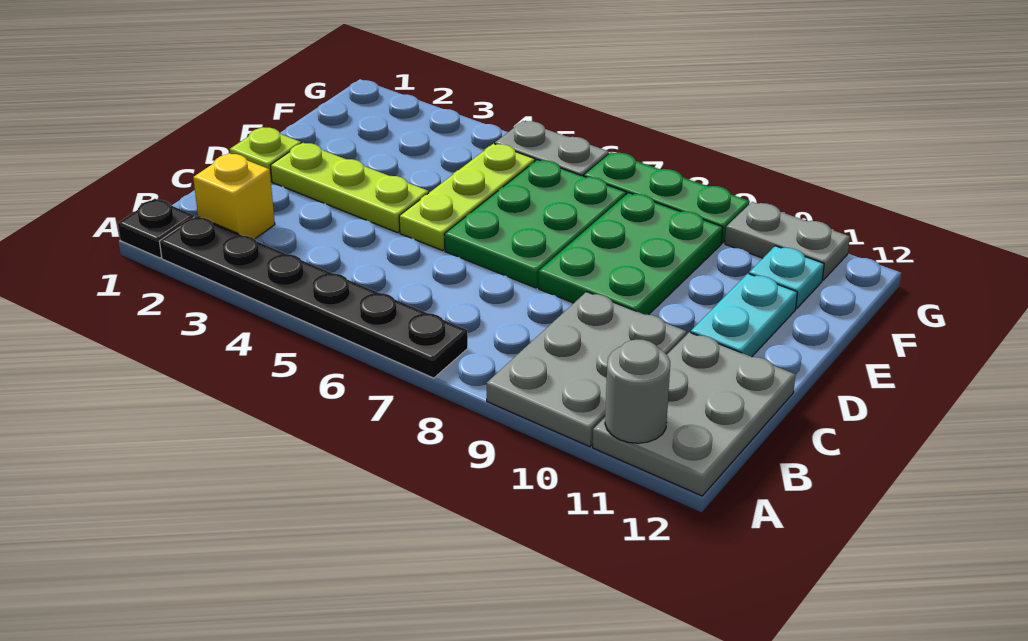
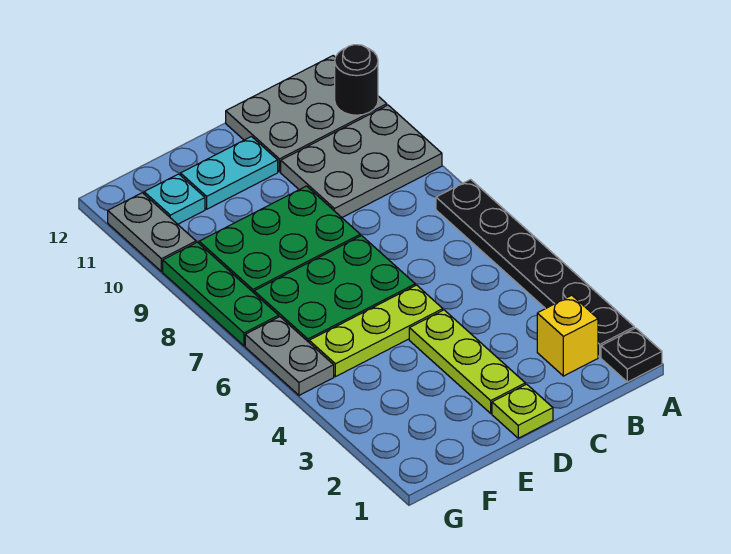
grey 1x1 round brick [605,339,670,443] -> black 1x1 round brick [335,45,378,115]

